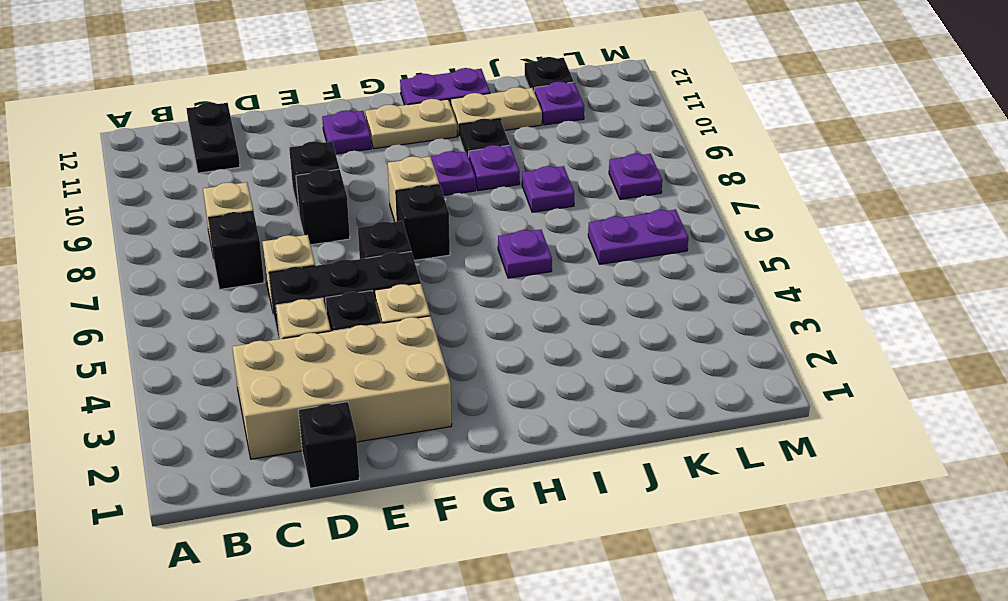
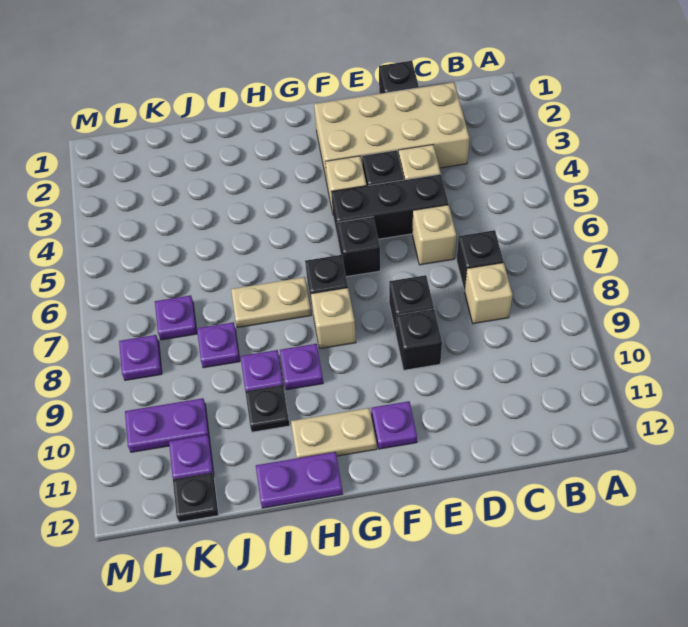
black 1x2 plate [186,102,240,173] -> none
purple 1x1 plate [498,230,552,278] -> purple 1x1 plate moved to [155,295,197,340]
tan 1x2 plate [451,87,542,136] -> tan 1x2 plate moved to [231,277,311,328]
purple 1x2 plate [588,209,688,264] -> purple 1x2 plate moved to [125,398,209,452]

